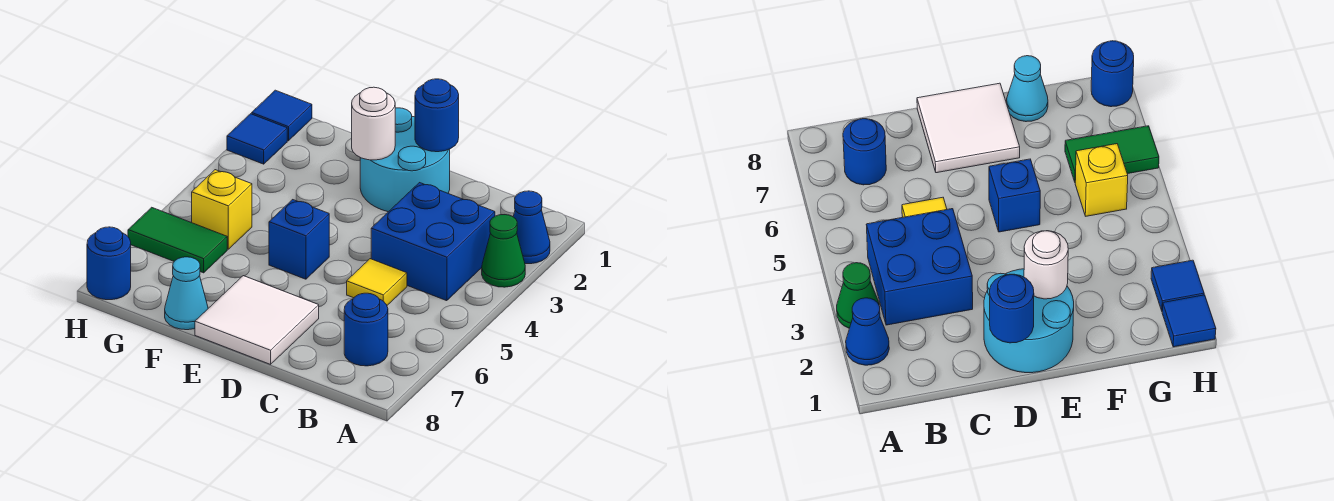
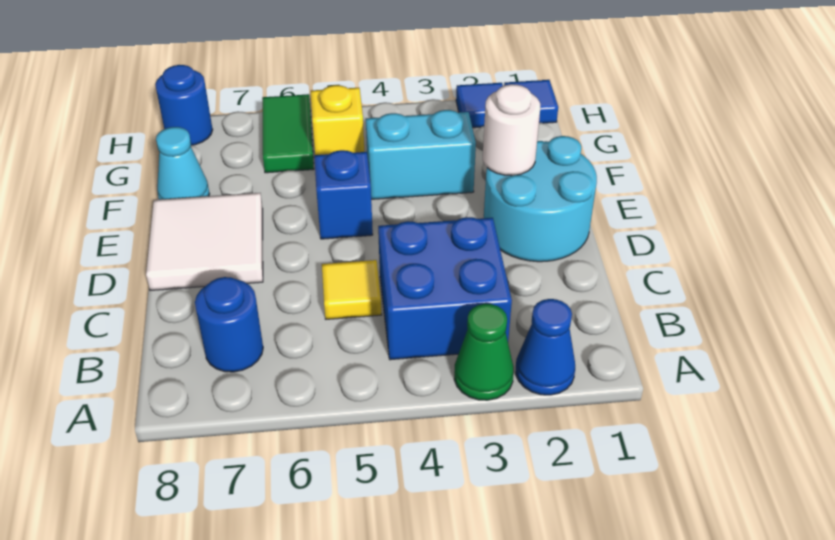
blue 1x1 round brick [415,79,459,152] -> none
none -> cyan 1x2 brick [366,110,476,199]

